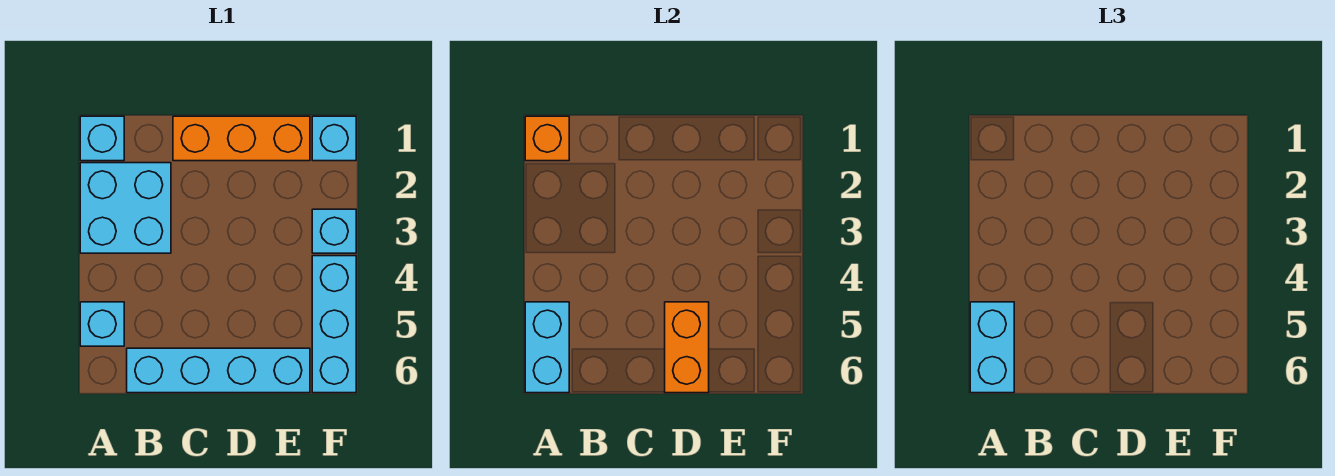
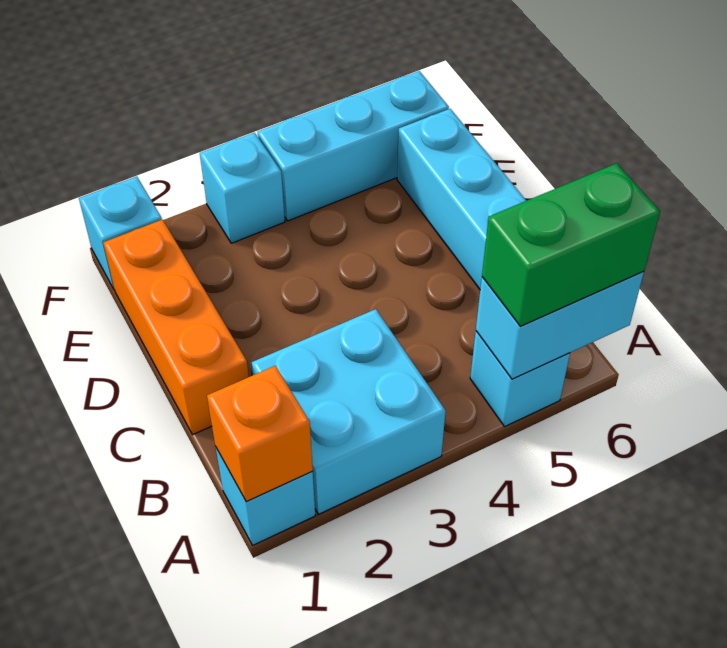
cyan 1x2 brick [970,302,1014,393] -> green 1x2 brick [482,163,660,326]
orange 1x2 brick [665,302,709,393] -> none

